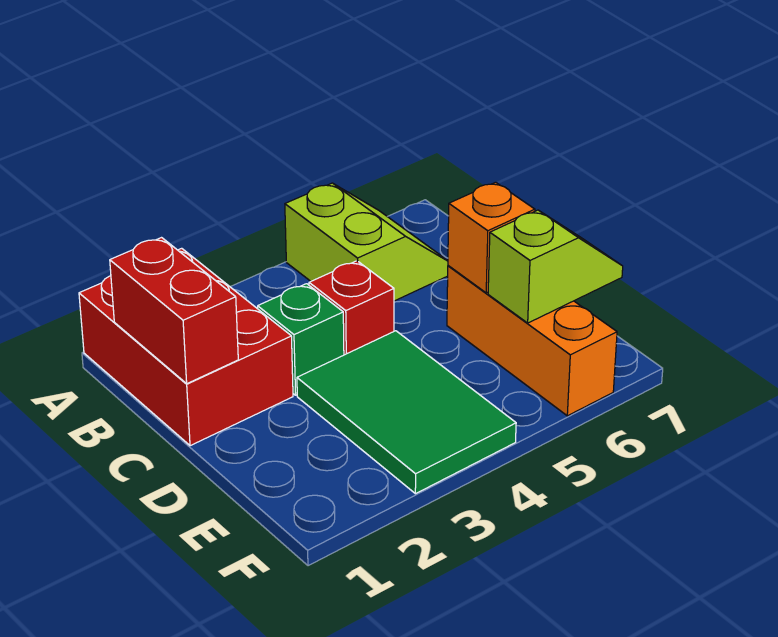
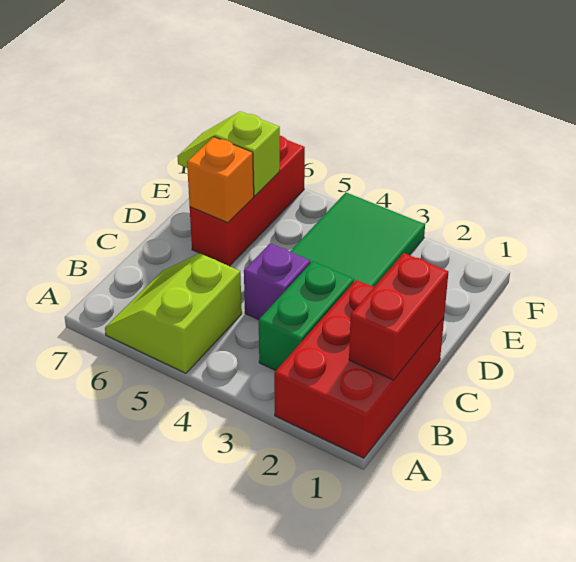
green 1x1 brick [258,284,344,395] -> green 1x2 brick [259,261,354,371]
red 1x1 brick [309,261,394,355] -> purple 1x1 brick [244,243,310,320]
orange 1x3 brick [447,266,617,416] -> red 1x3 brick [190,136,305,266]

